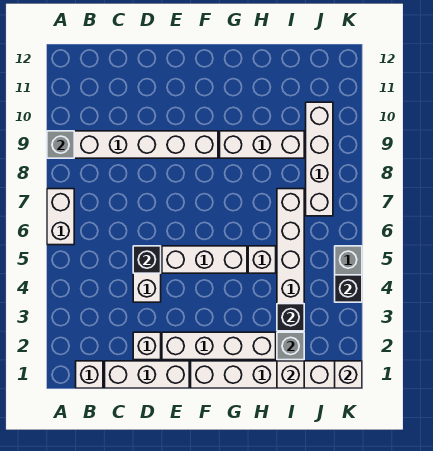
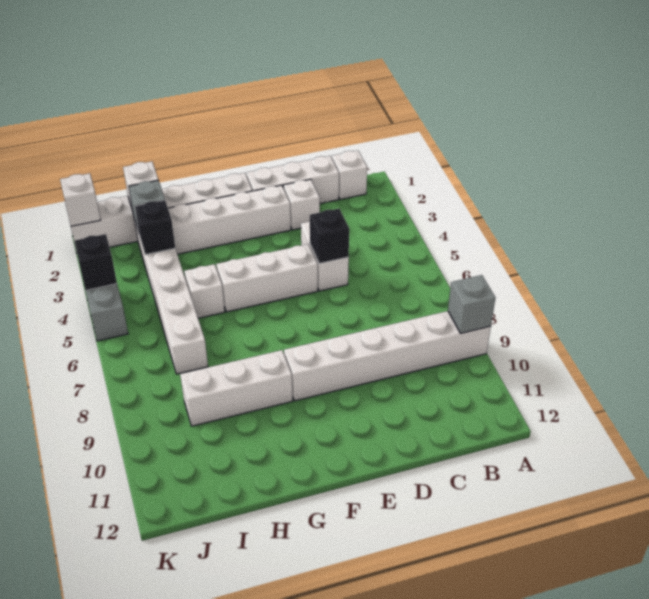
white 1x2 brick [47,189,74,245] -> none
white 1x4 brick [306,102,333,216] -> none

